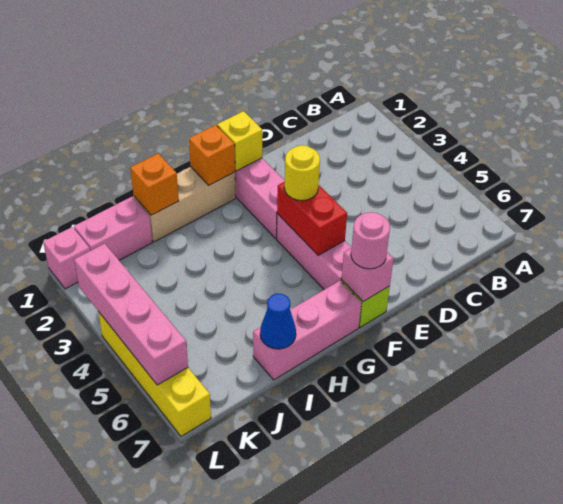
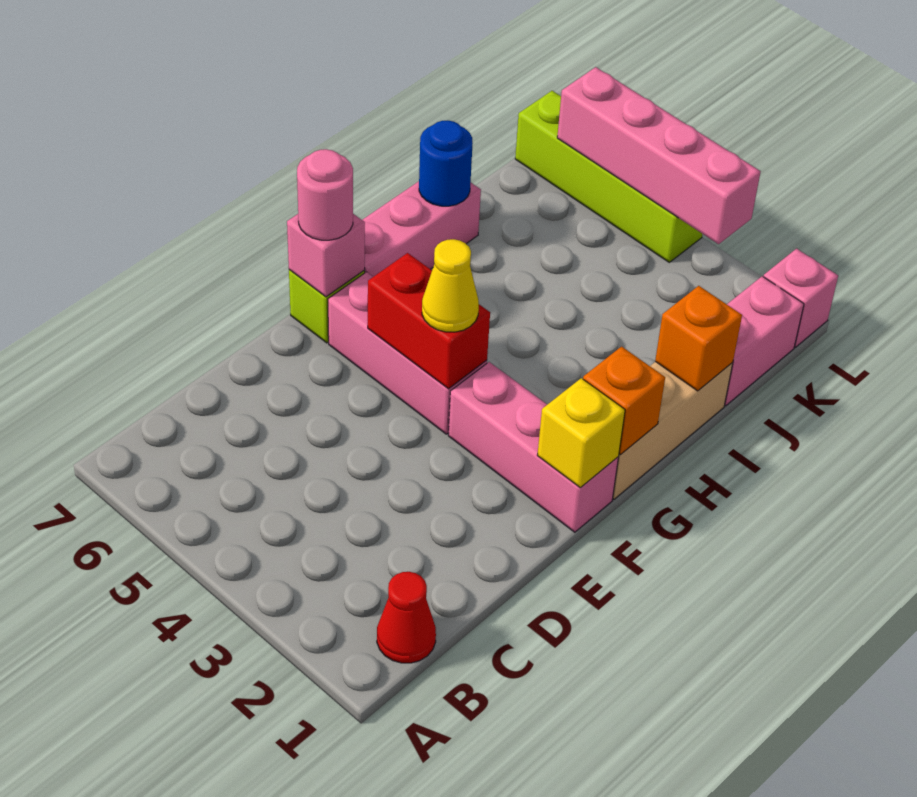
none -> red 1x1 cone [377,572,436,663]
yellow 1x1 round brick [284,145,320,201] -> yellow 1x1 cone [422,239,479,332]
blue 1x1 cone [260,293,296,349] -> blue 1x1 round brick [419,120,473,206]
yellow 1x4 brick [98,311,211,436] -> lime 1x4 brick [515,91,702,262]

